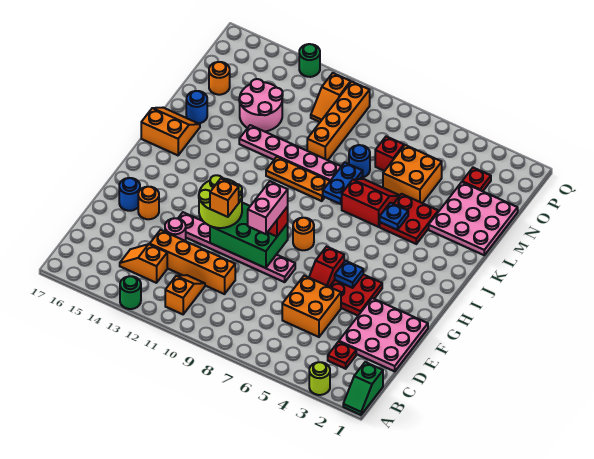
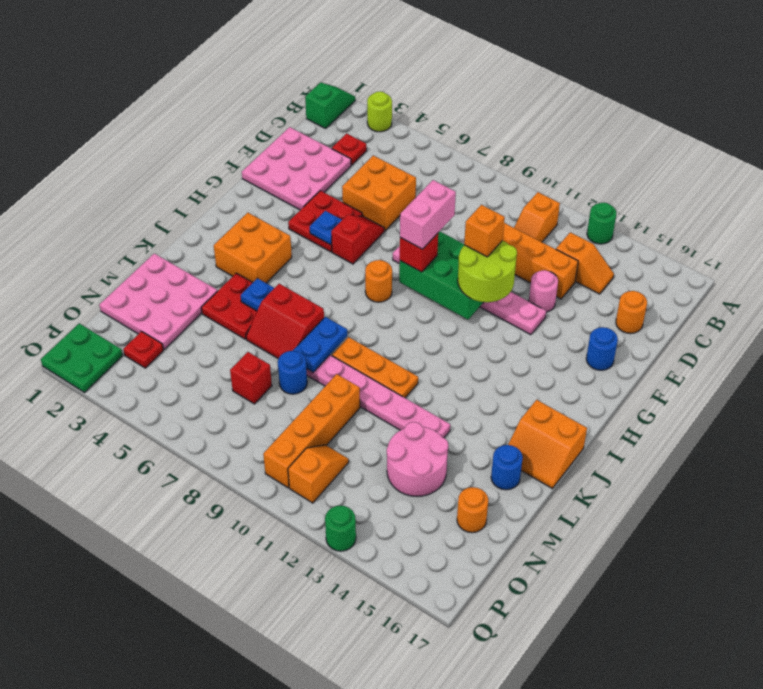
orange 1x1 round brick [138,187,159,219] -> orange 1x1 round brick moved to [616,291,647,334]
orange 2x2 brick [383,145,442,203] -> orange 2x2 brick moved to [214,213,292,283]
none -> green 2x2 plate [41,323,123,392]

